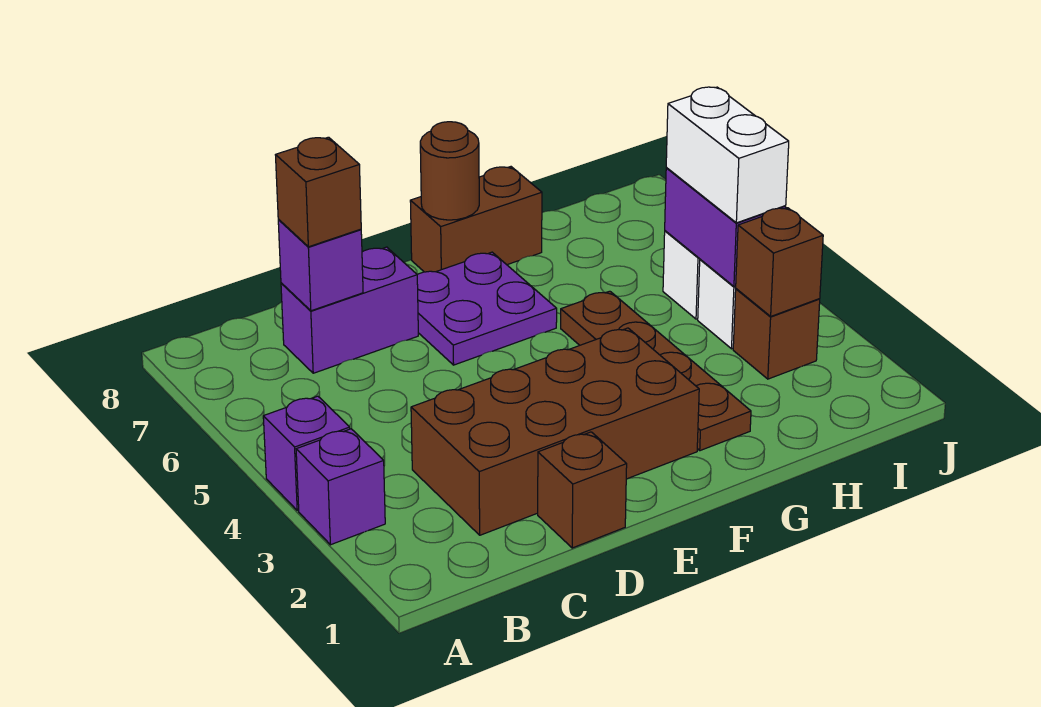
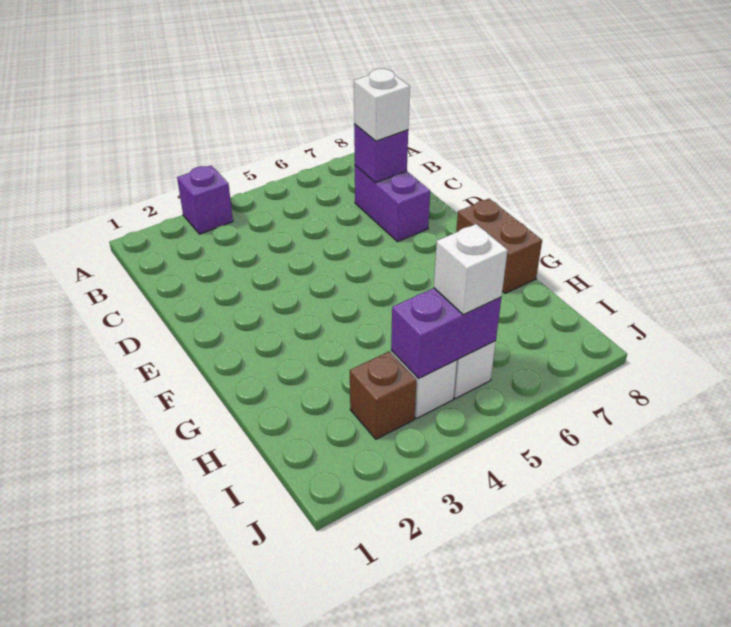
purple 1x1 brick [263,396,350,510] -> none
brown 2x4 brick [411,328,699,535] -> none
brown 1x1 brick [276,137,361,247] -> white 1x1 brick [354,69,410,141]
brown 1x1 brick [538,432,627,548] -> none
purple 2x2 plate [417,252,557,365] -> none
brown 1x1 round brick [420,122,479,220] -> none
brown 1x4 plate [561,291,751,451] -> none
brown 1x1 brick [736,208,823,316] -> none
white 1x2 brick [666,87,789,223] -> white 1x1 brick [434,224,508,315]

